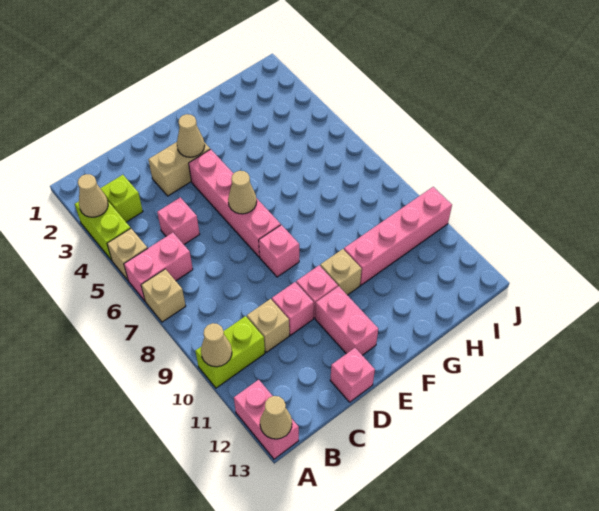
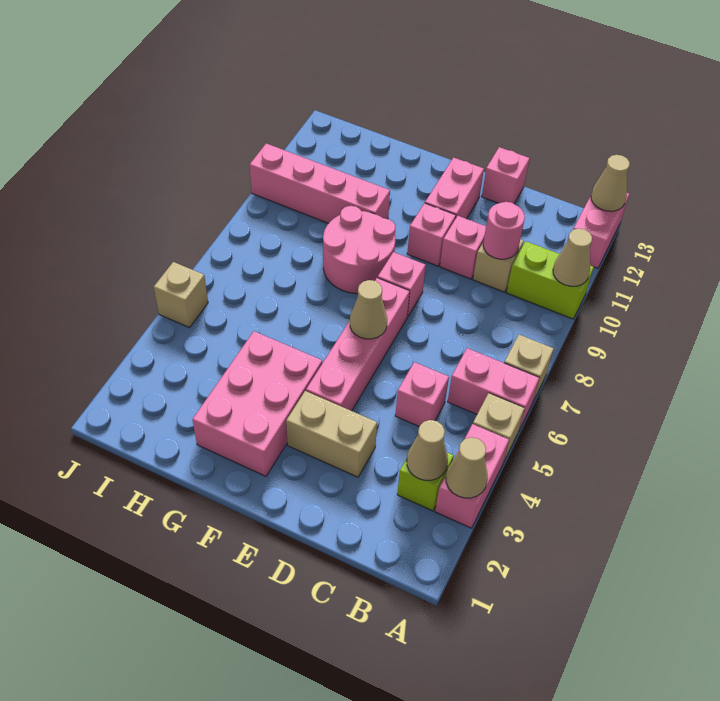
lime 1x2 brick [75,201,131,260] -> pink 1x2 brick [435,424,509,528]
none -> pink 1x1 round brick [483,202,525,259]
tan 1x1 cone [177,114,205,157] -> tan 1x1 cone moved to [407,420,448,480]
none -> pink 2x3 brick [192,331,322,476]
none -> pink 2x2 round brick [323,206,396,294]
tan 1x1 brick [320,249,362,295] -> tan 1x1 brick moved to [154,262,208,328]

